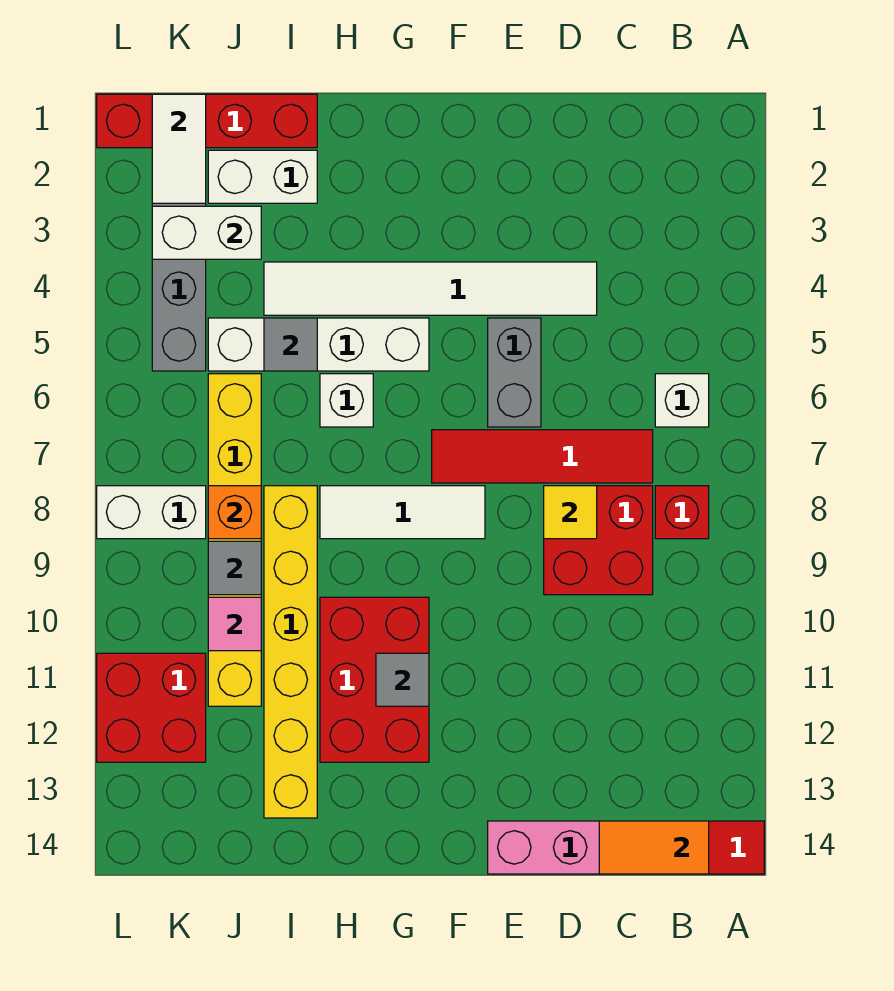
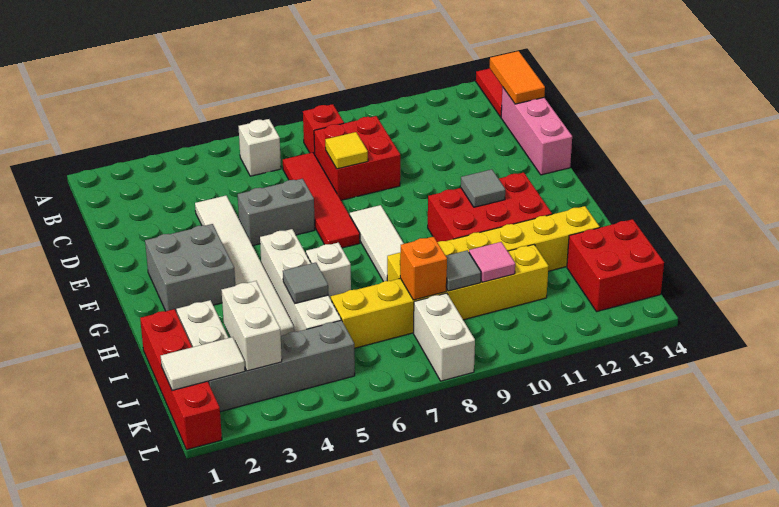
none -> grey 2x2 brick [145,224,235,313]
red 2x2 brick [97,653,206,762] -> red 2x2 brick moved to [567,219,664,312]

